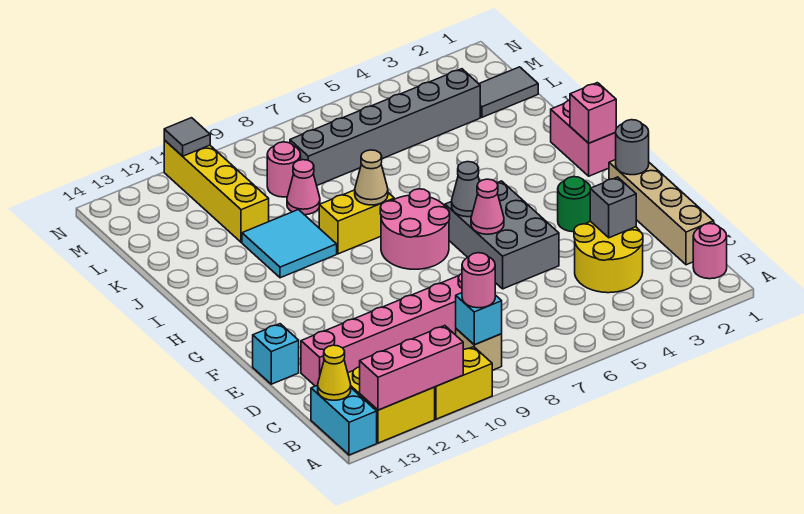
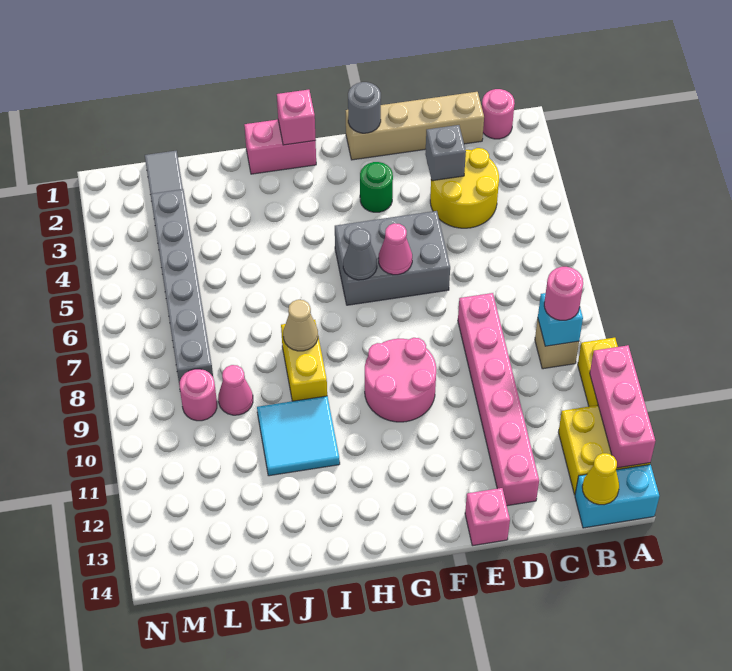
cyan 1x1 brick [253,324,299,384] -> pink 1x1 brick [465,488,510,546]
pink 2x2 round brick [380,189,450,269] -> pink 2x2 round brick moved to [365,338,436,422]
yellow 1x4 brick [164,140,269,242] -> none
grey 1x1 tile [164,118,210,156] -> none

